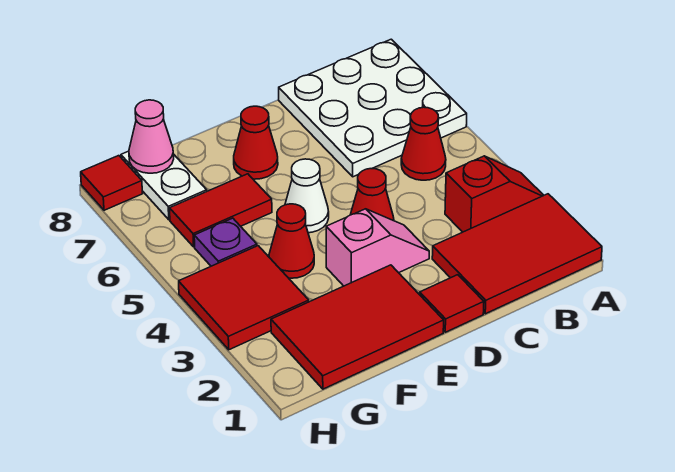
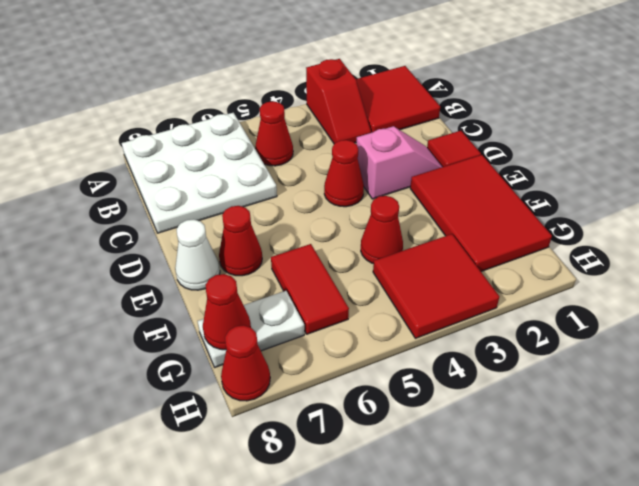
red 2x3 tile [432,194,602,314] -> red 2x2 tile [356,66,440,133]
red 1x2 slope [445,156,544,232] -> red 1x2 slope turned to [306,59,371,144]
pink 1x2 slope [326,209,429,286] -> pink 1x2 slope turned to [356,126,442,199]
white 1x1 cone [285,159,329,233] -> white 1x1 cone moved to [175,219,220,290]
purple 1x1 plate [194,218,257,266] -> none
pink 1x1 cone [129,100,174,173] -> red 1x1 cone [203,274,251,350]
red 1x1 tile [81,156,142,210] -> red 1x1 cone [221,325,270,401]

